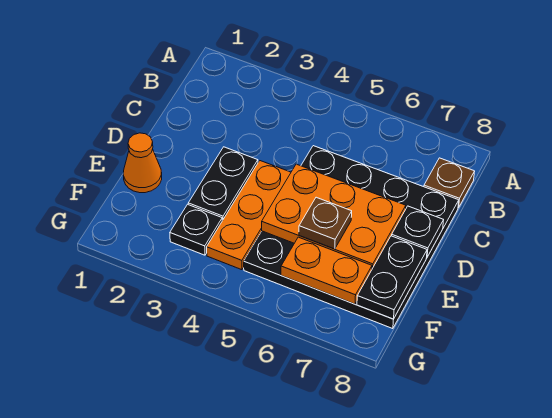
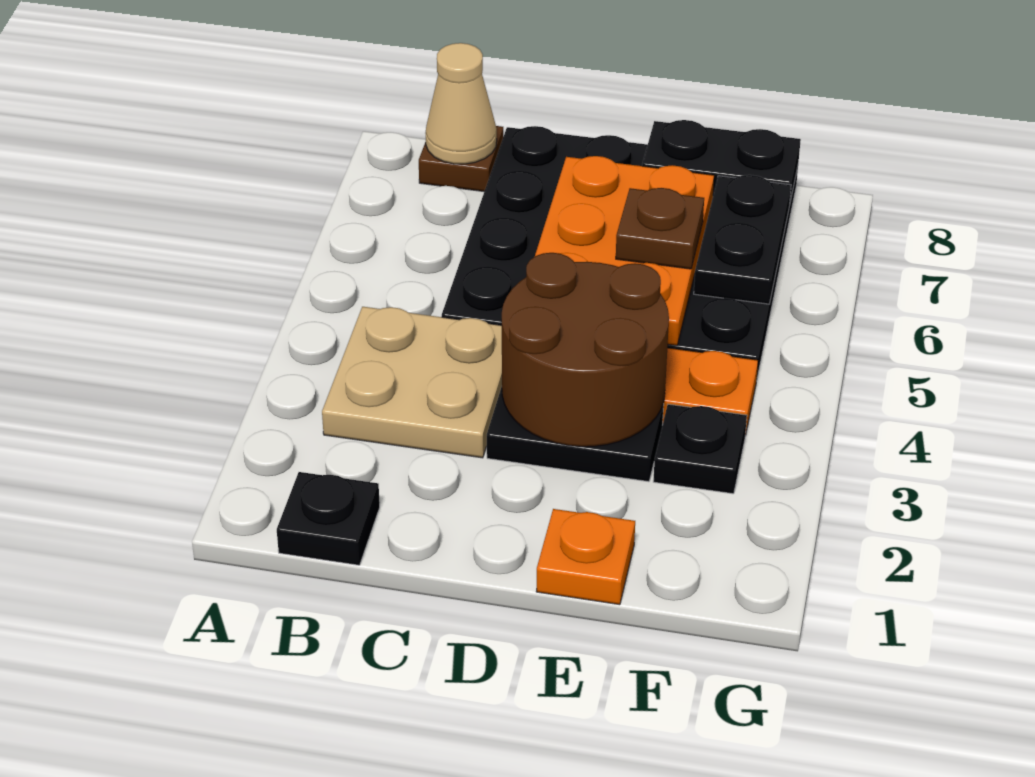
none -> tan 2x2 plate [322,307,502,458]
none -> tan 1x1 cone [426,43,497,164]
none -> brown 2x2 round brick [502,253,669,447]
black 1x1 plate [392,206,444,257] -> black 1x1 plate moved to [277,472,380,565]
orange 1x1 cone [123,133,162,193] -> orange 1x1 plate [536,509,635,605]
orange 1x2 plate [281,237,372,304] -> black 1x2 plate [694,175,791,304]

